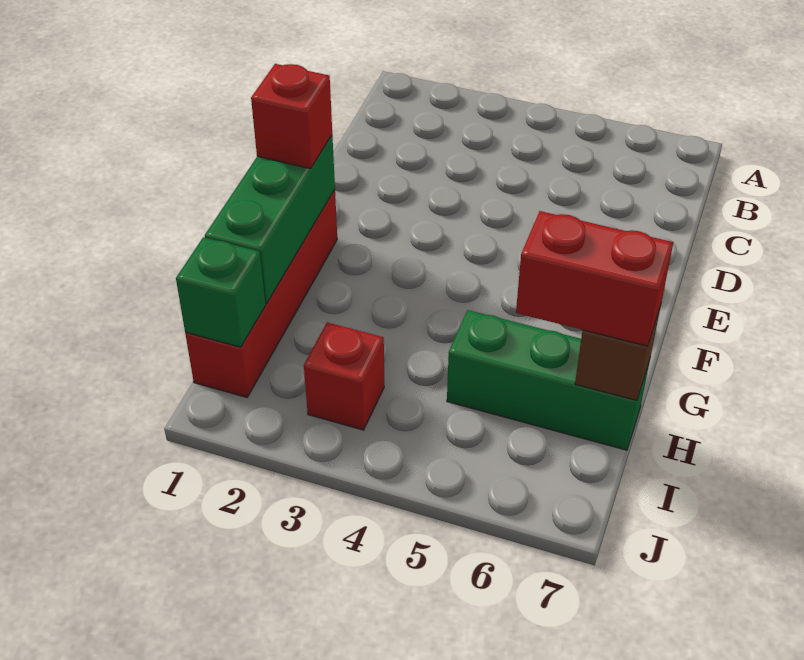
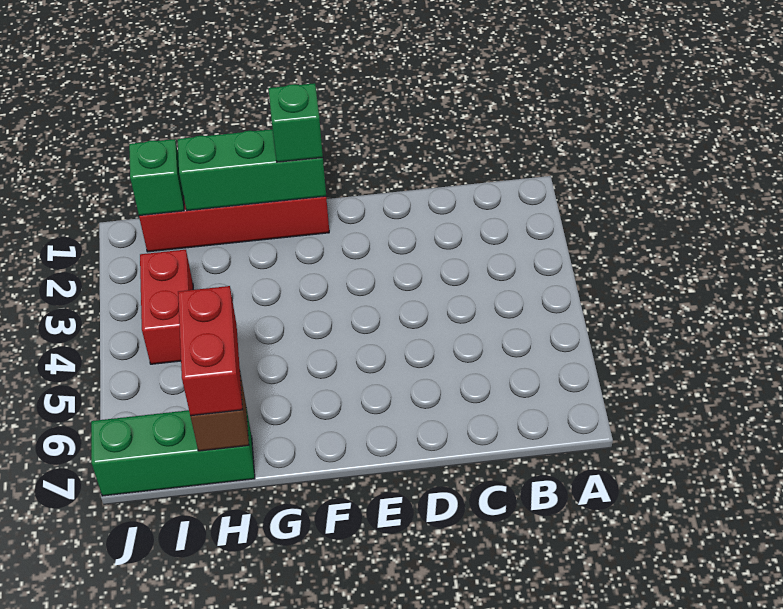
red 1x1 brick [251,64,332,169] -> green 1x1 brick [269,83,323,162]
green 1x3 brick [447,310,650,450] -> green 1x3 brick turned to [91,408,255,496]
red 1x1 brick [304,322,384,430] -> red 1x2 brick [140,250,193,364]

